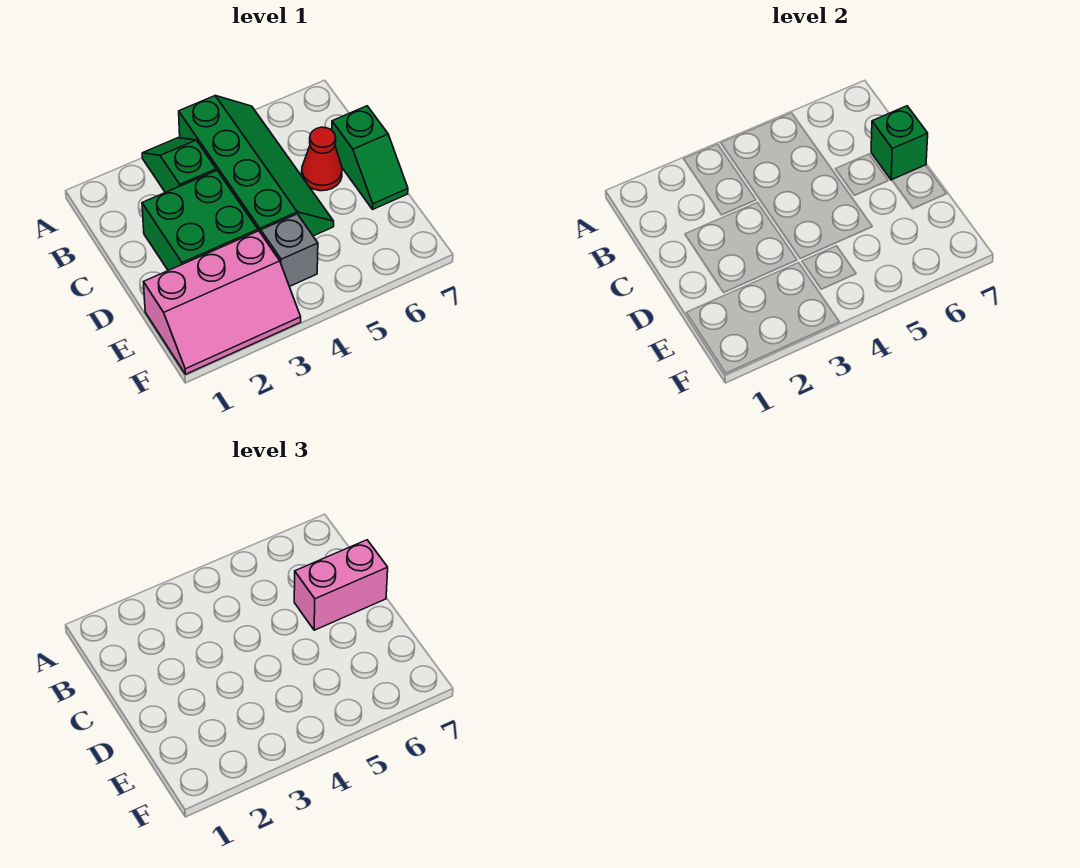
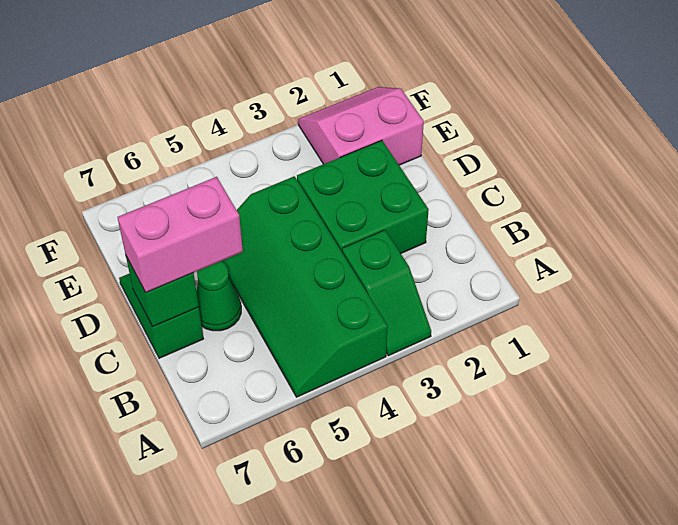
red 1x1 cone [302,127,342,191] -> green 1x1 cone [196,261,241,331]
pink 2x3 slope [144,231,301,374] -> pink 2x2 slope [298,87,424,165]
grey 1x1 brick [261,214,318,287] -> none

